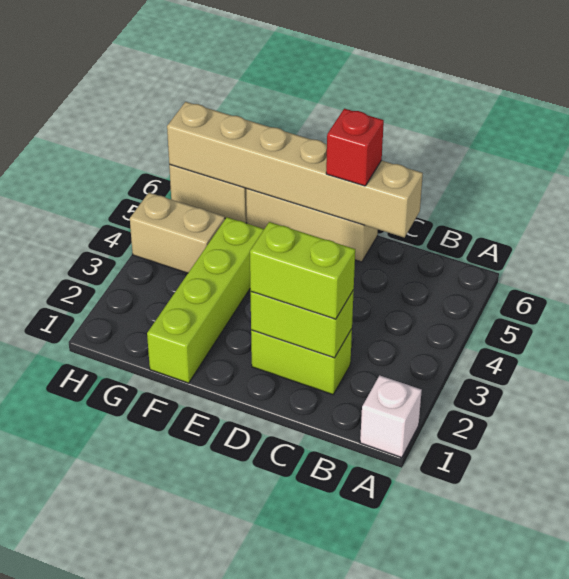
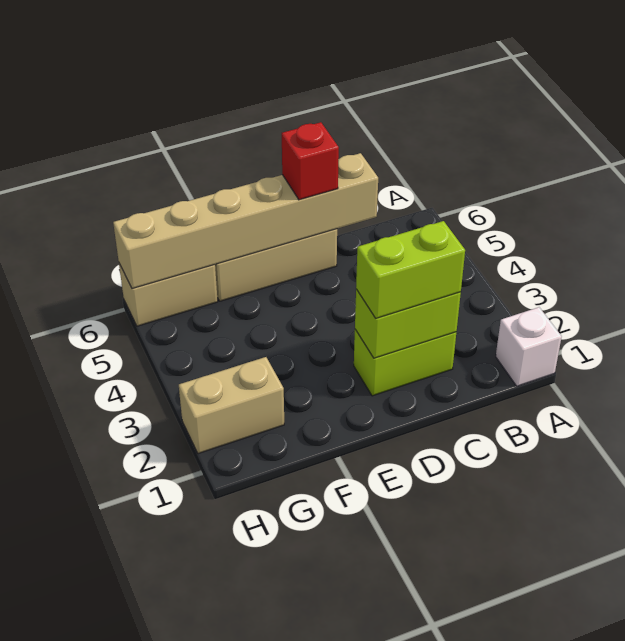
lime 1x4 brick [147,217,264,383] -> none
tan 1x2 brick [130,193,225,273] -> tan 1x2 brick moved to [179,357,284,454]

